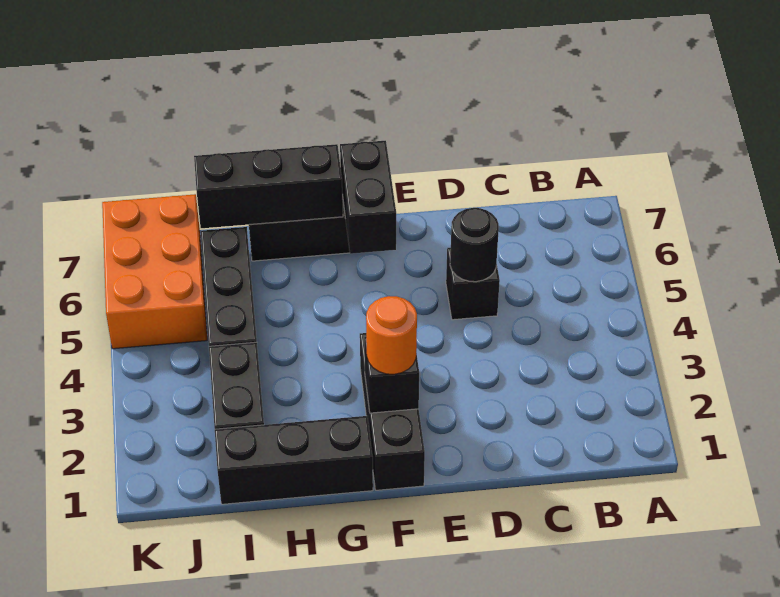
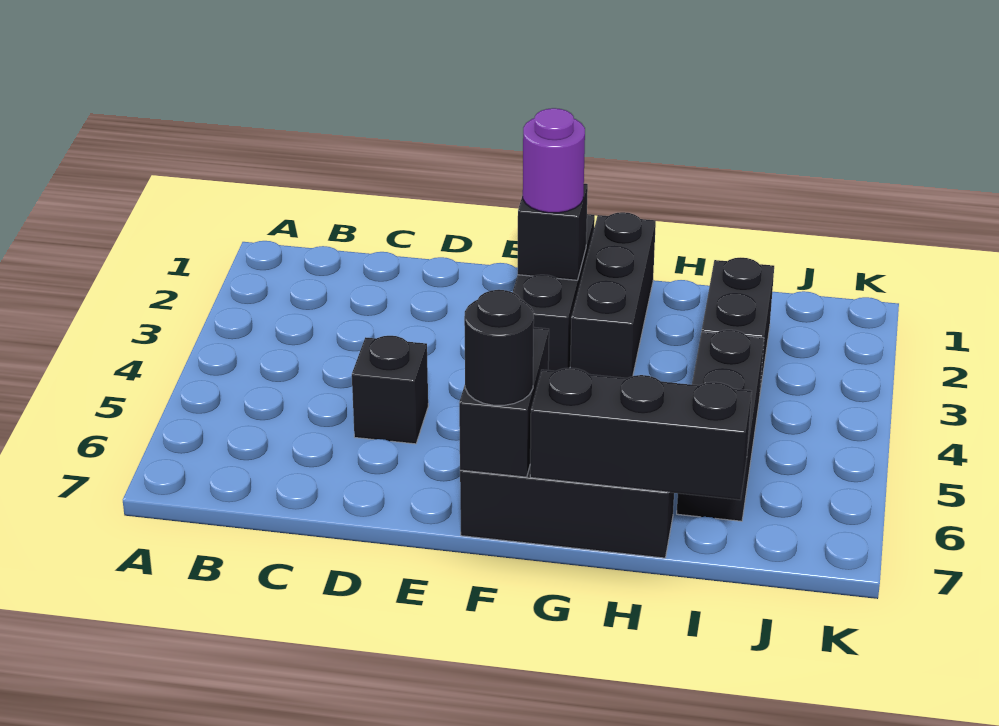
black 1x1 round brick [450,208,499,282] -> black 1x1 round brick moved to [464,290,534,405]
orange 1x1 round brick [366,296,417,374] -> purple 1x1 round brick [523,108,585,213]
black 1x3 brick [215,416,373,504] -> black 1x3 brick turned to [570,212,656,378]
orange 2x3 brick [102,194,207,349] -> none

